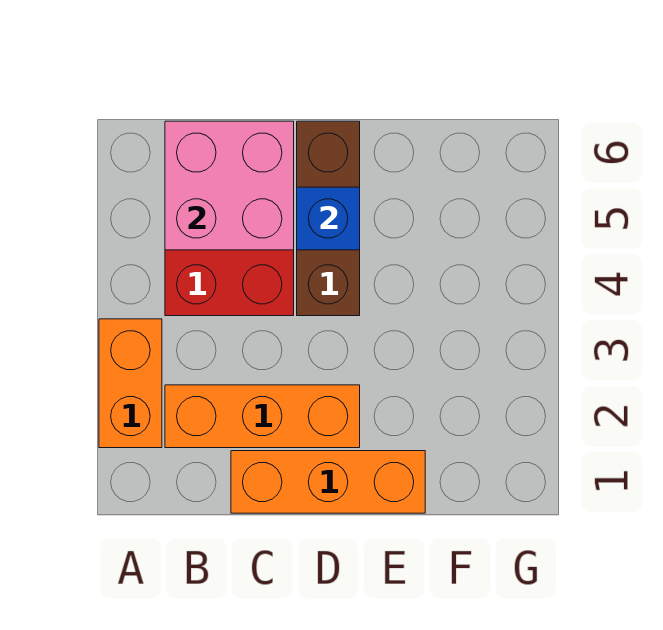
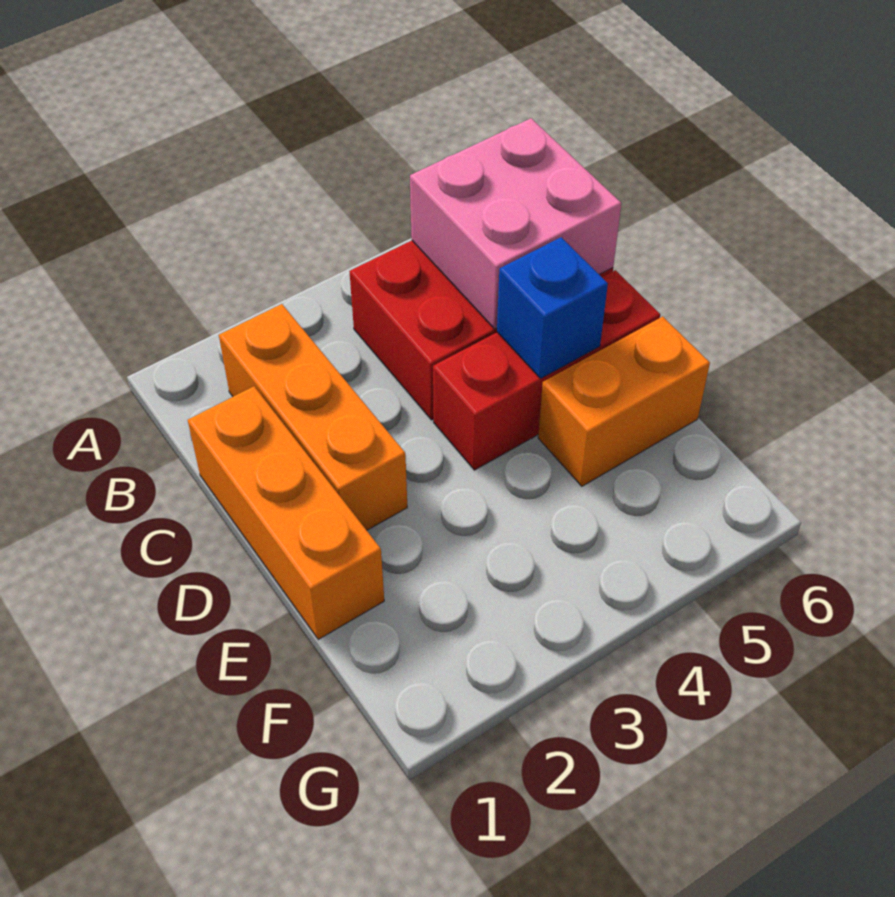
orange 1x2 brick [99,319,162,448] -> orange 1x2 brick moved to [538,316,710,486]
brown 1x3 brick [297,121,360,316] -> red 1x3 brick [433,270,660,470]

